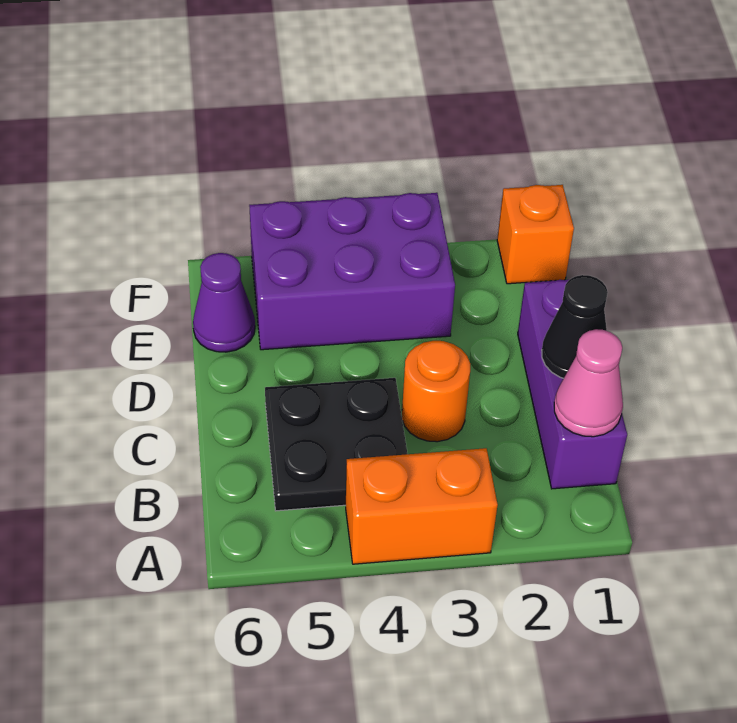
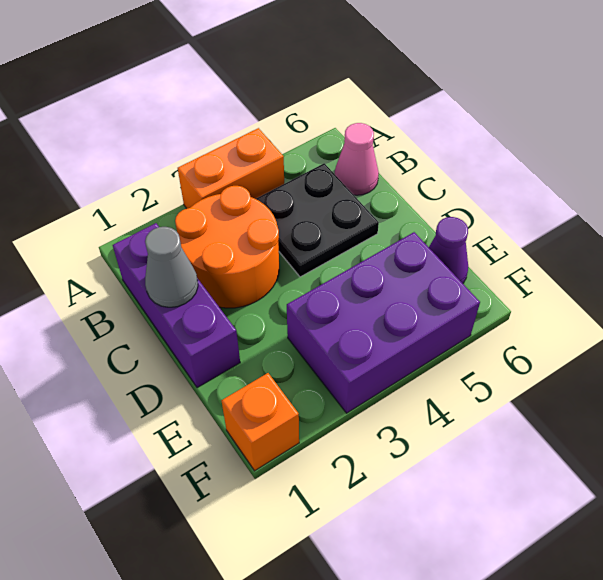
pink 1x1 cone [554,329,623,437] -> pink 1x1 cone moved to [335,123,379,195]
black 1x1 cone [542,275,608,378] -> grey 1x1 cone [145,227,198,307]
orange 1x1 round brick [402,341,470,442] -> orange 2x2 round brick [175,186,279,308]

